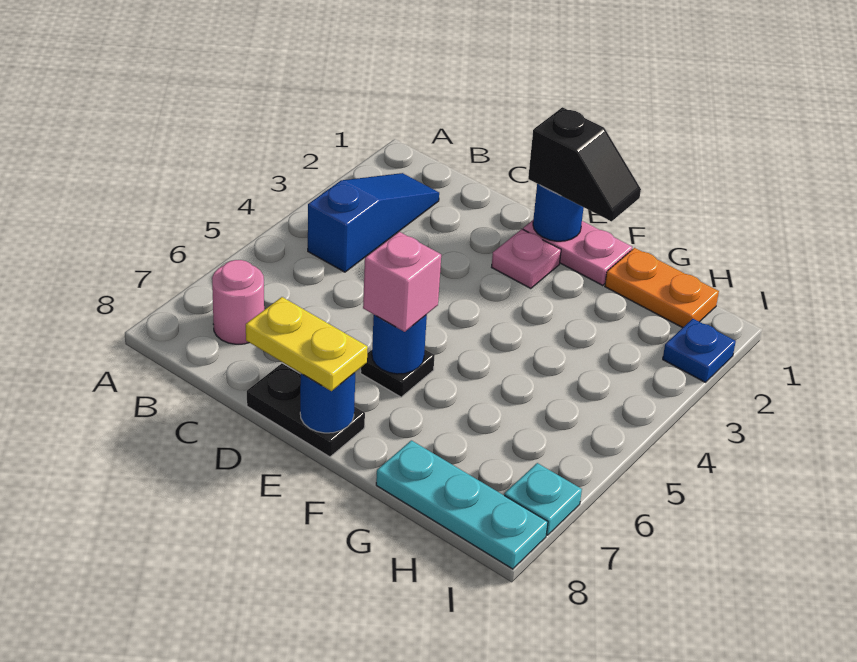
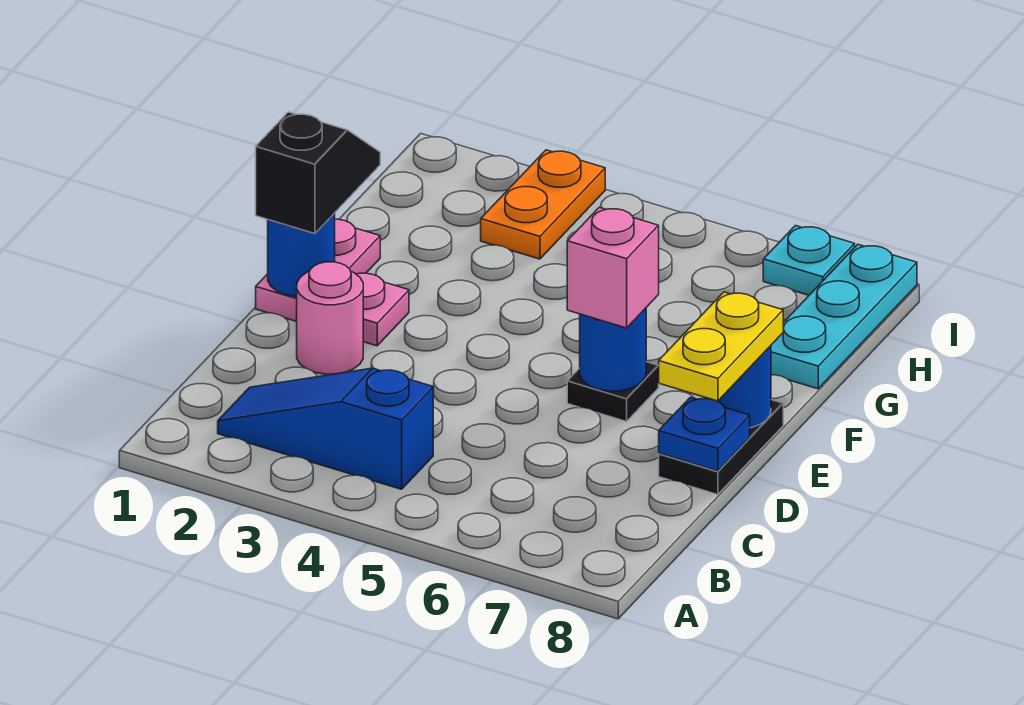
pink 1x1 round brick [212,260,264,344] -> pink 1x1 round brick moved to [297,262,363,374]
orange 1x2 plate [605,248,719,328] -> orange 1x2 plate moved to [481,150,605,259]
blue 1x1 plate [663,319,736,382] -> blue 1x1 plate moved to [659,397,750,471]

